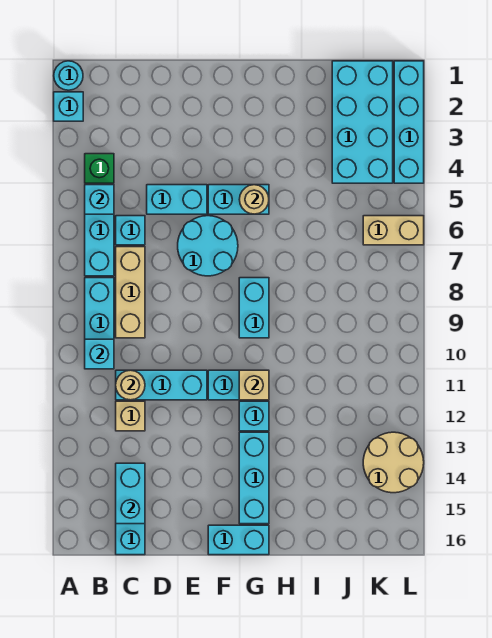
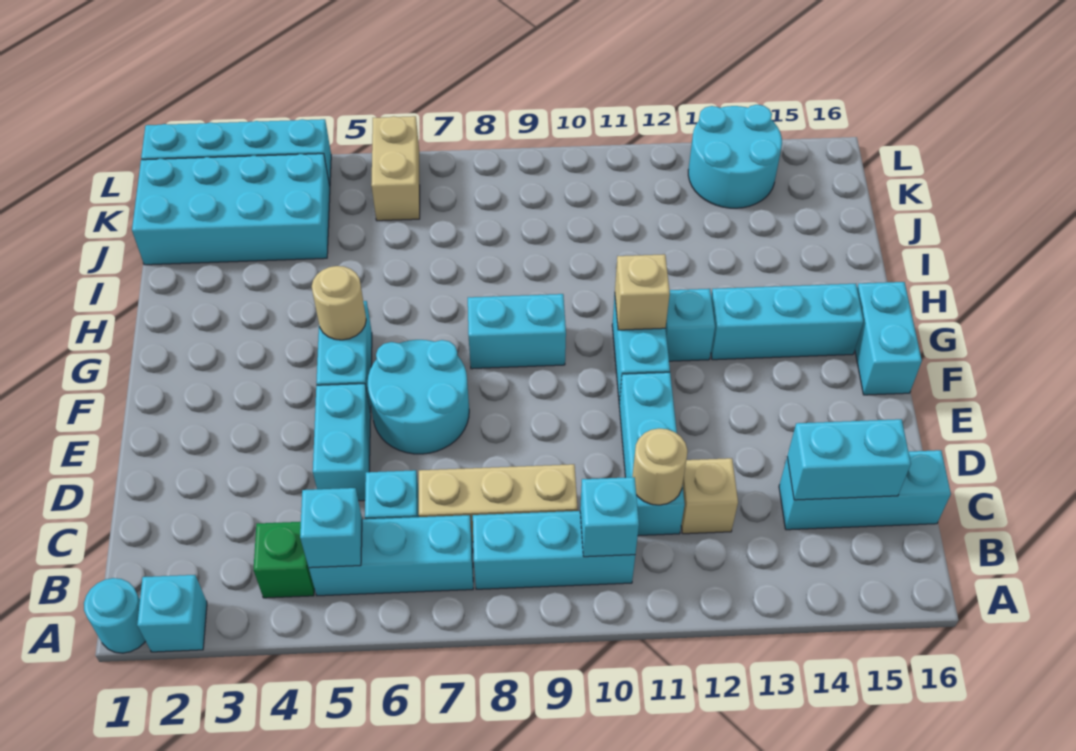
tan 2x2 round brick [363,432,424,493] -> cyan 2x2 round brick [688,105,782,208]

